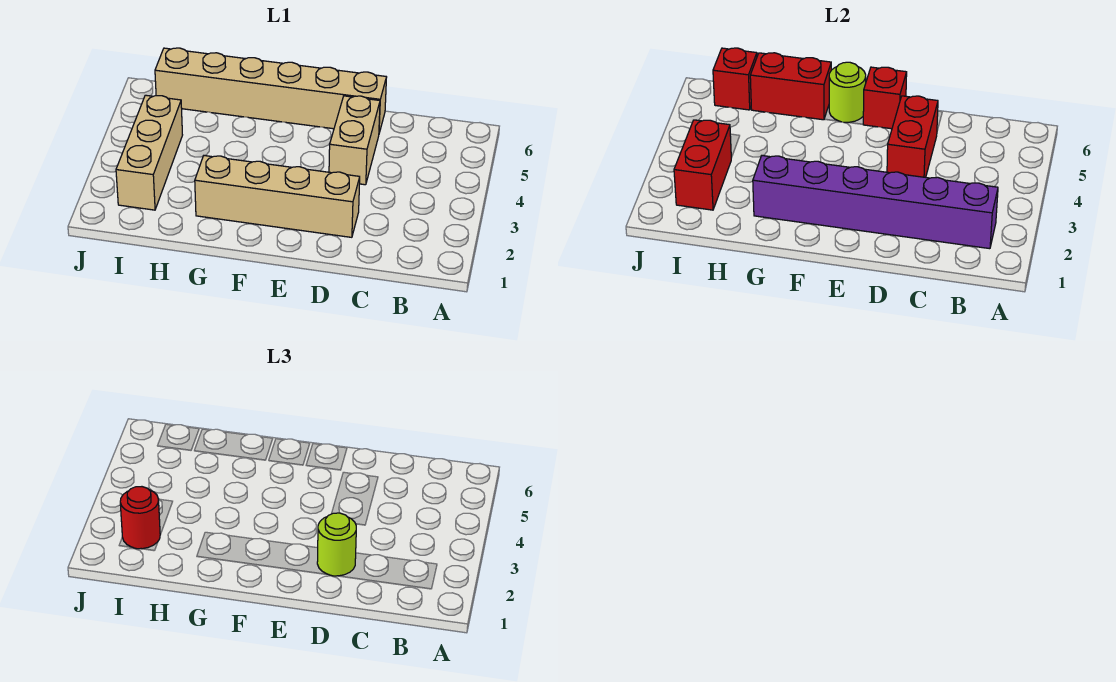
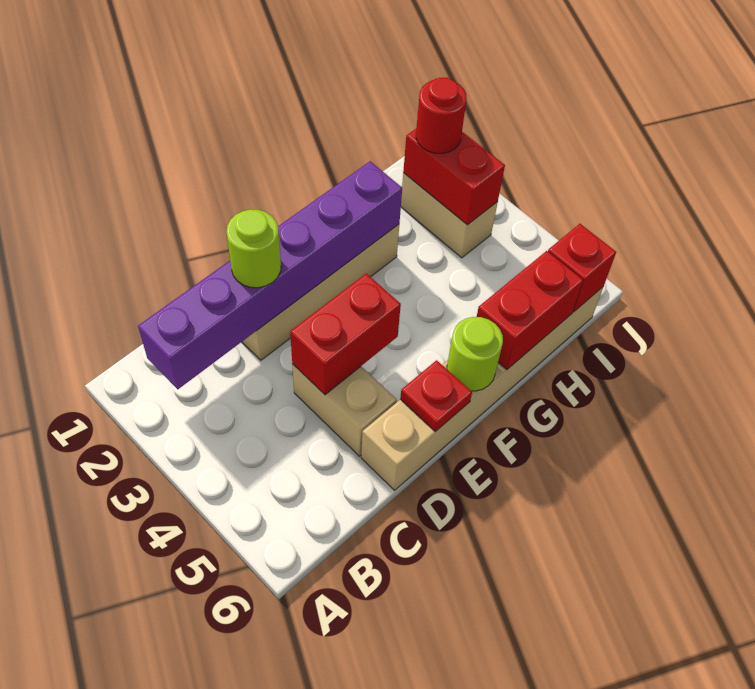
red 1x2 brick [887,96,938,177] -> red 1x2 brick turned to [290,273,401,395]
red 1x1 brick [863,67,907,129] -> red 1x1 plate [400,360,472,432]
tan 1x3 brick [116,95,182,210] -> tan 1x2 brick [401,173,498,258]

